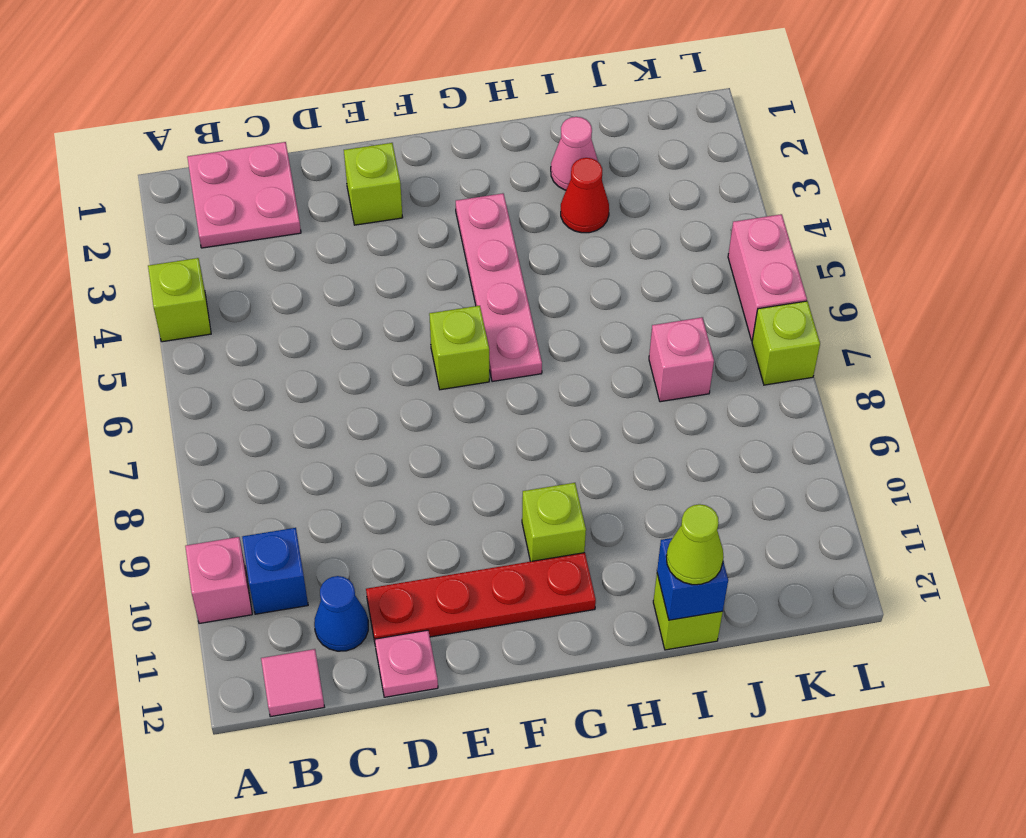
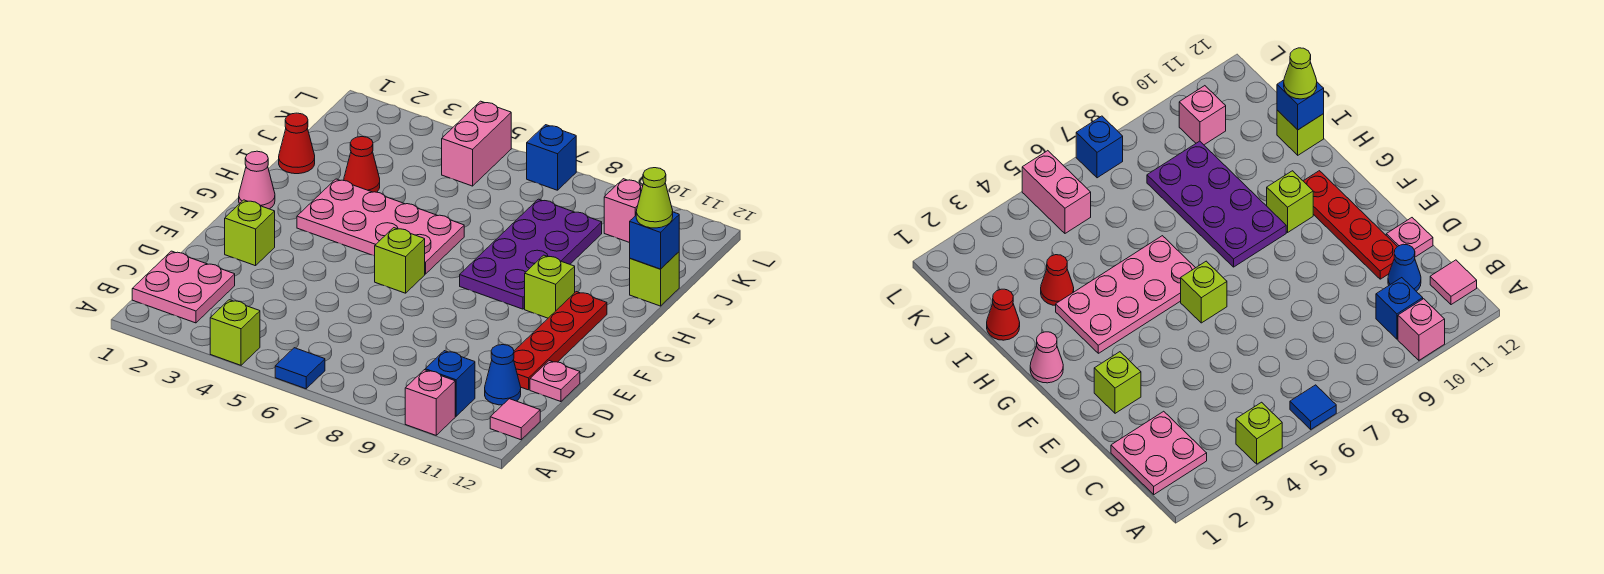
none -> blue 1x1 tile [275,348,325,389]
pink 1x4 plate [456,193,542,382] -> pink 2x4 plate [297,179,464,274]
none -> purple 2x4 plate [460,199,602,309]
none -> red 1x1 cone [279,113,315,174]
pink 1x1 cone [551,117,598,190] -> pink 1x1 cone moved to [239,151,275,209]
pink 1x1 brick [649,317,714,402] -> pink 1x1 brick moved to [604,179,643,243]
pink 1x2 brick [728,214,807,341] -> pink 1x2 brick turned to [442,101,511,186]
lime 1x1 brick [752,301,820,385] -> blue 1x1 brick [527,125,576,190]

